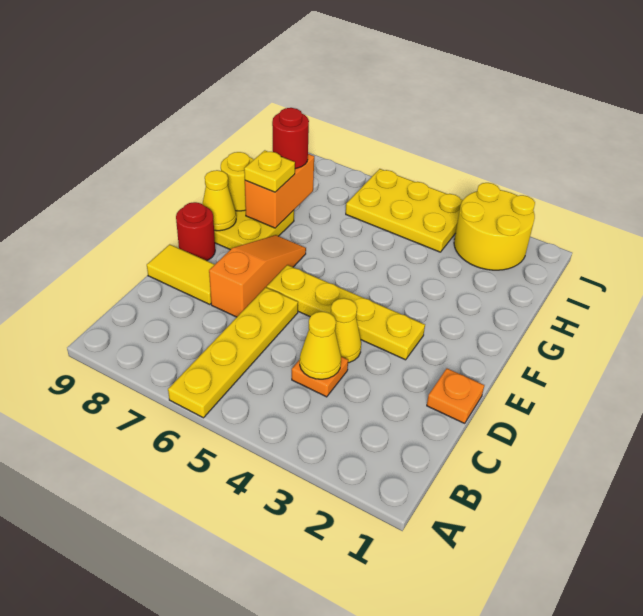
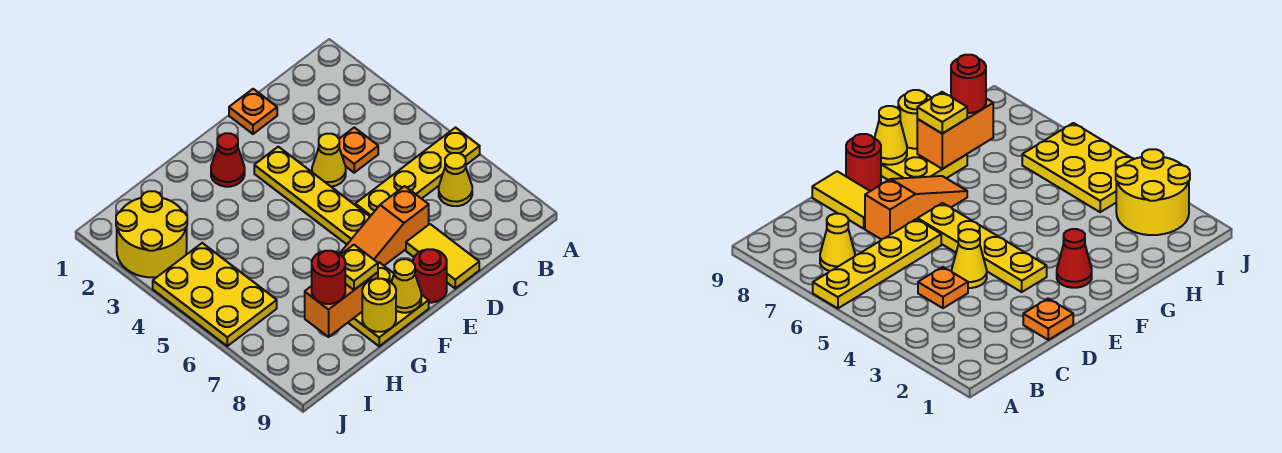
yellow 1x1 cone [300,312,341,379] -> yellow 1x1 cone moved to [439,153,472,206]
none -> red 1x1 cone [211,133,245,187]

